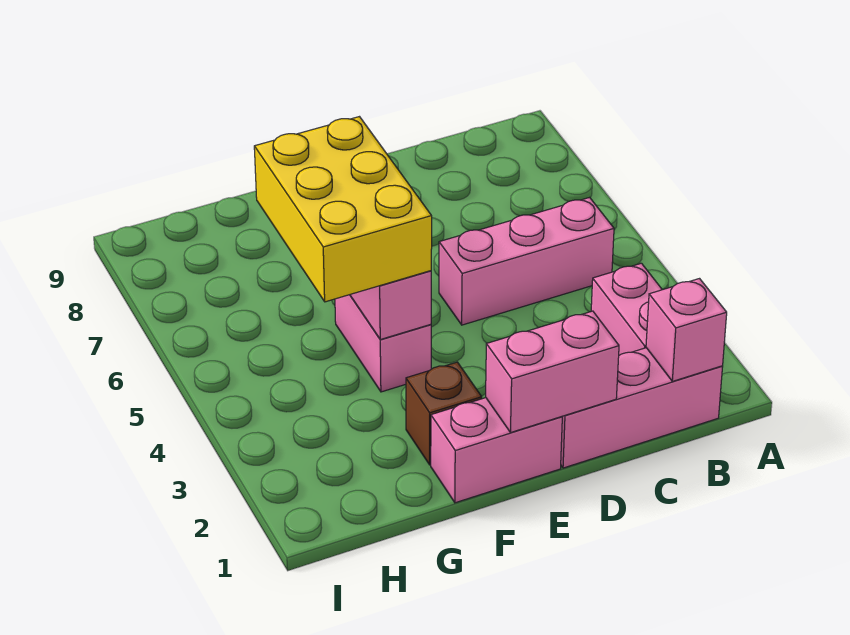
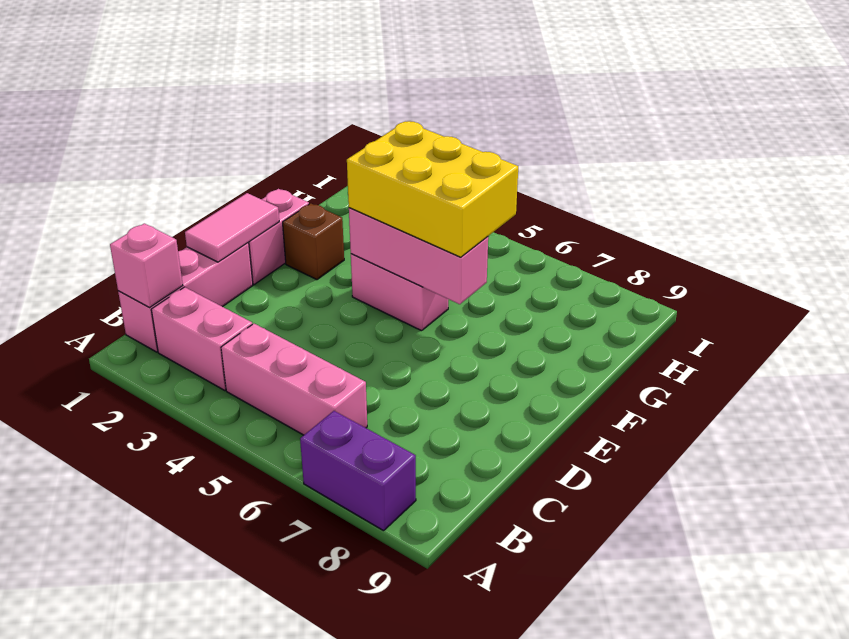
none -> purple 1x2 brick [300,411,416,531]
pink 1x3 brick [439,198,614,325] -> pink 1x3 brick turned to [221,324,367,435]
pink 1x2 brick [486,311,619,433] -> pink 1x2 tile [185,193,279,262]

